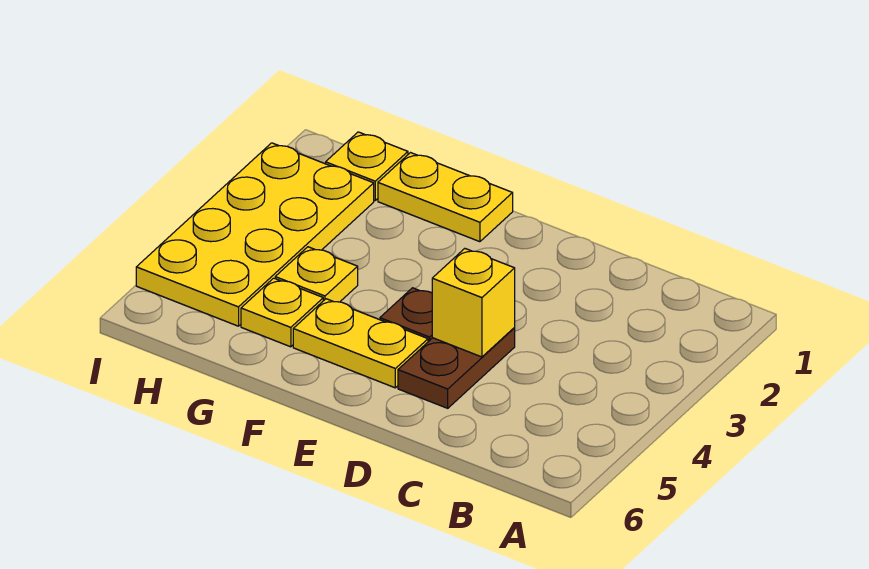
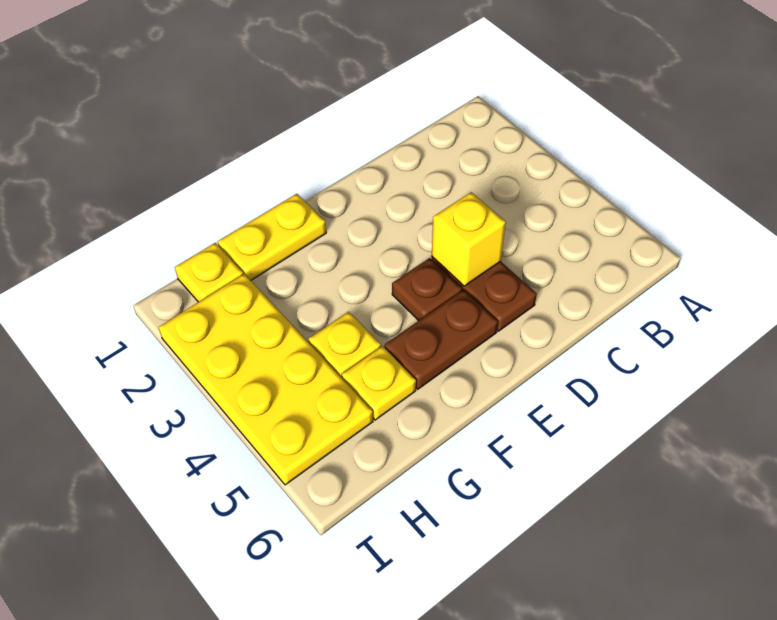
yellow 1x2 plate [293,299,428,388] -> brown 1x2 plate [385,290,498,389]

